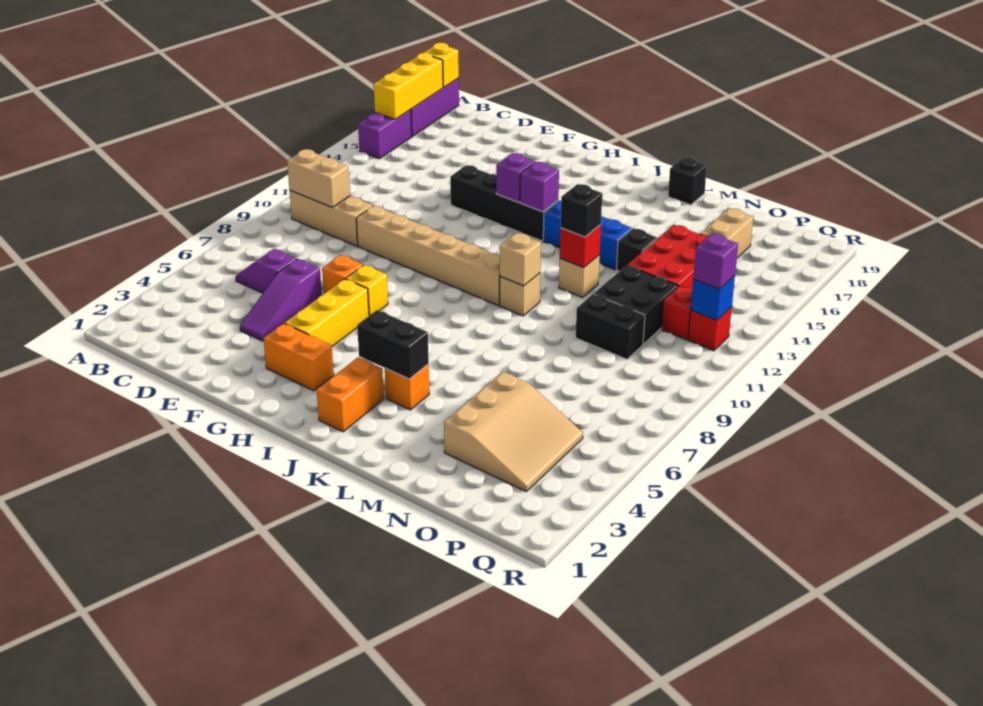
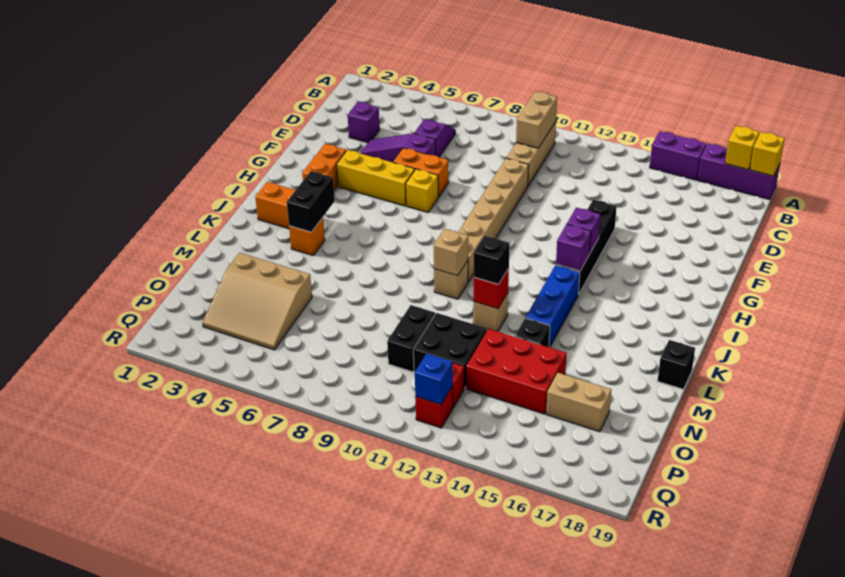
yellow 1x3 brick [374,53,443,119] -> yellow 1x1 brick [725,126,759,170]
orange 1x1 brick [322,255,363,294] -> orange 1x2 brick [393,148,449,197]
purple 1x1 brick [693,234,738,289] -> purple 1x1 brick moved to [348,102,380,143]

